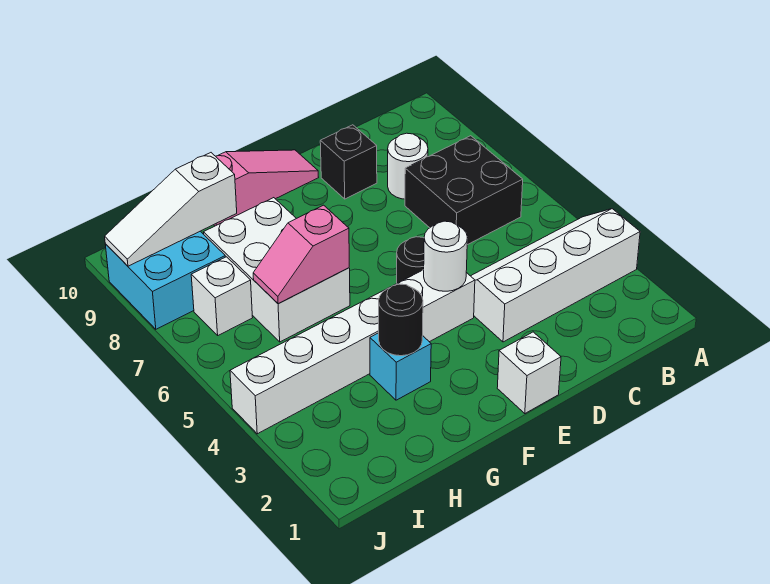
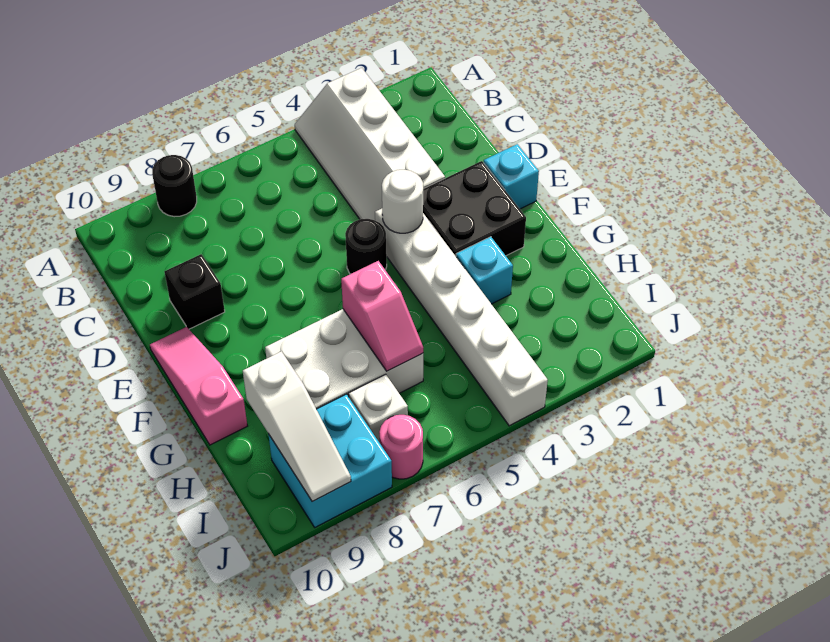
black 2x2 brick [405,136,523,245] -> black 2x2 brick moved to [423,161,526,256]
white 1x1 round brick [388,133,428,199] -> none
white 1x1 brick [497,332,561,414] -> cyan 1x1 brick [484,144,539,209]
black 1x1 round brick [379,284,423,356] -> black 1x1 round brick moved to [152,155,197,217]
none -> pink 1x1 round brick [379,415,423,479]

